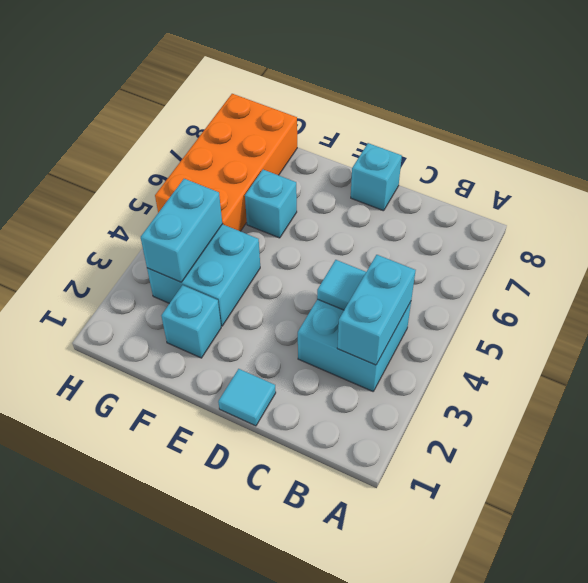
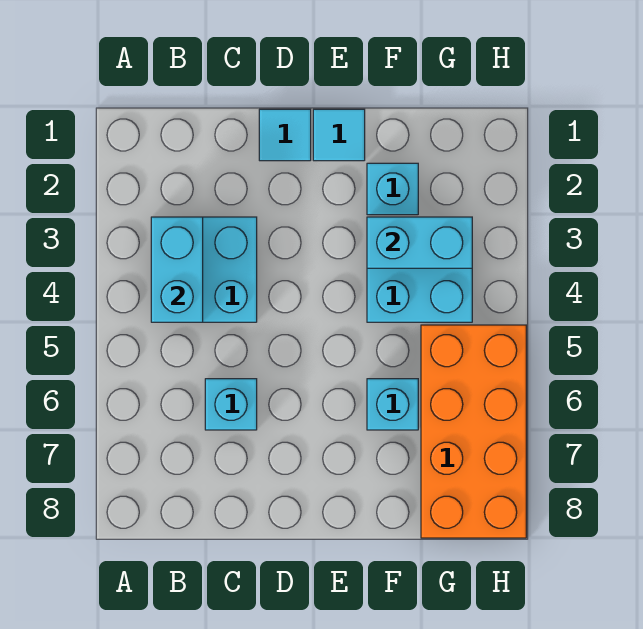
cyan 1x1 tile [317,260,366,310] -> cyan 1x1 tile moved to [313,109,365,161]
cyan 1x1 brick [351,143,402,211] -> cyan 1x1 brick moved to [205,379,257,430]
cyan 1x2 brick [141,179,222,282] -> cyan 1x2 brick turned to [367,217,472,268]

